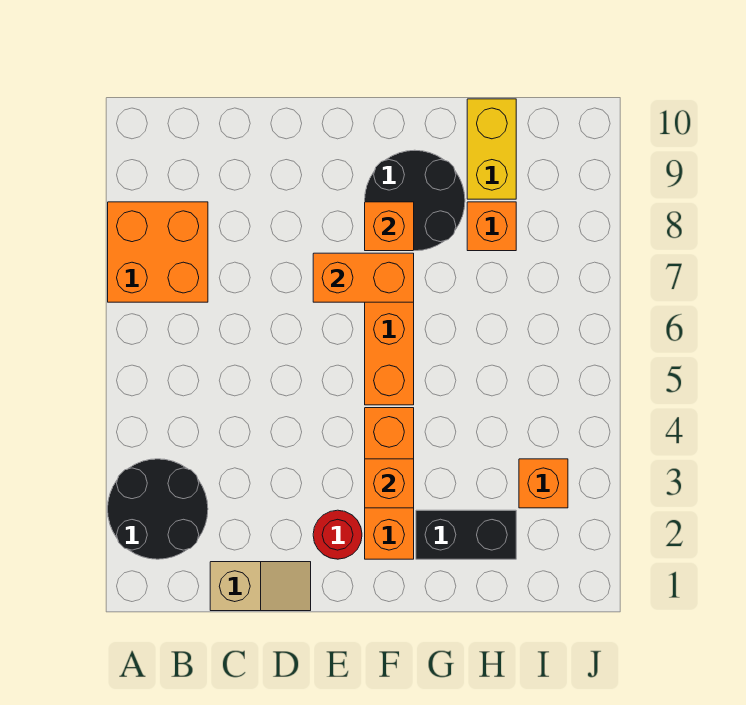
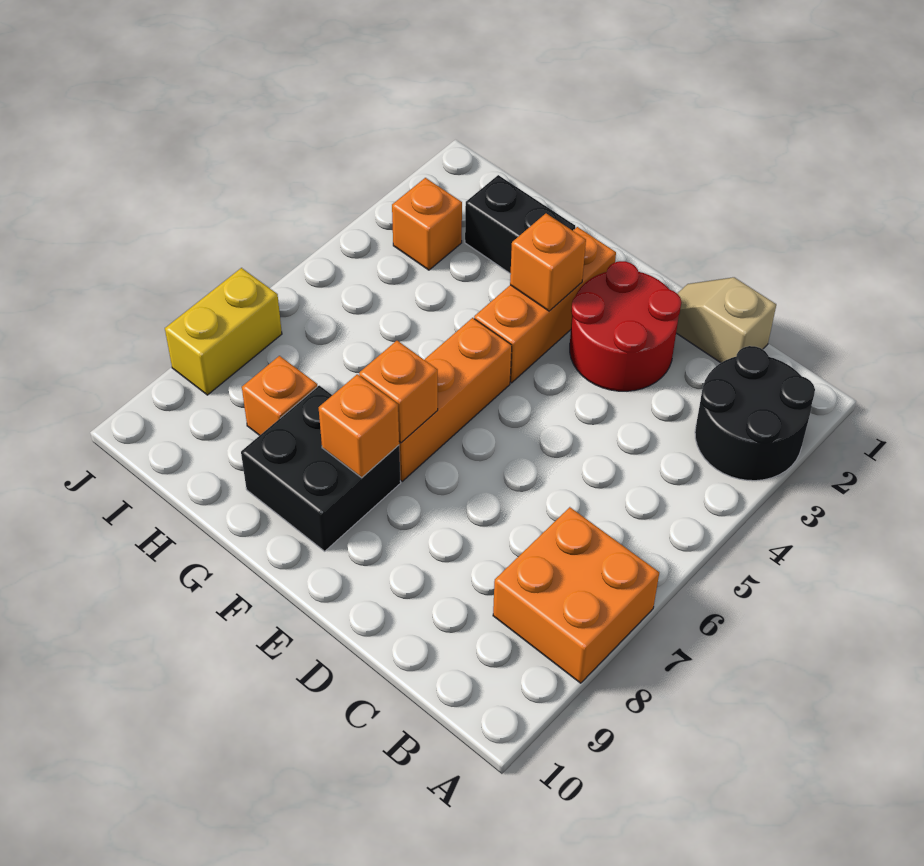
red 1x1 round brick [313,510,362,559] -> red 2x2 round brick [570,261,681,391]
orange 1x2 brick [313,253,414,302] -> orange 1x1 brick [359,341,438,443]
black 2x2 round brick [365,150,465,251] -> black 2x2 brick [241,386,401,551]
yellow 1x2 brick [467,99,516,199] -> yellow 1x2 brick moved to [165,268,282,395]

